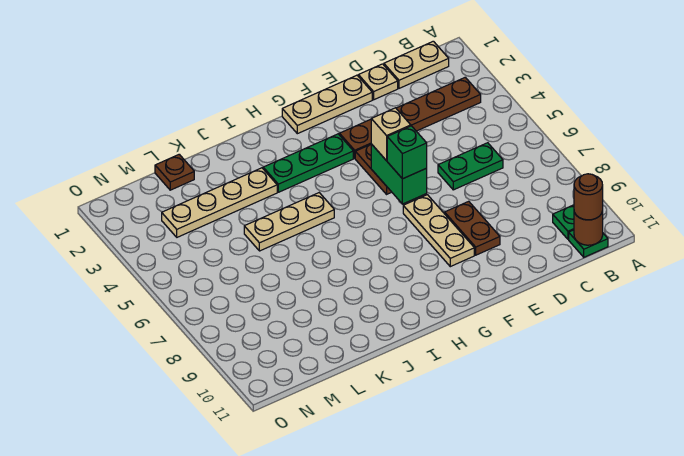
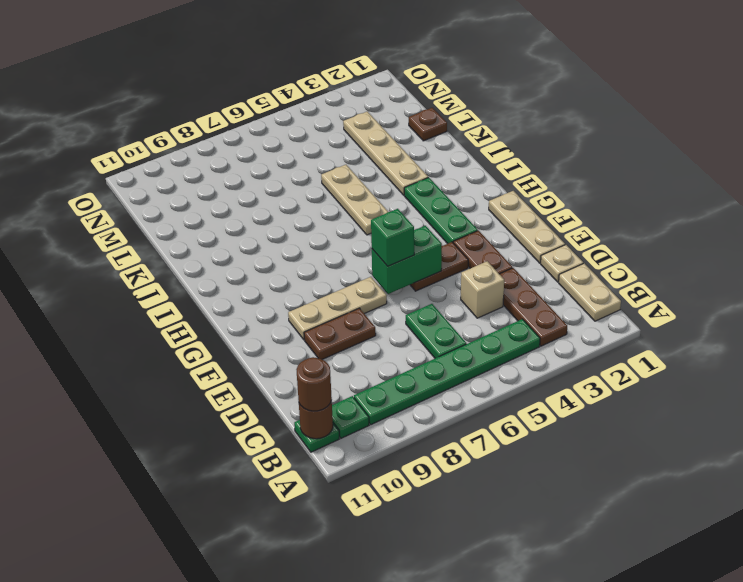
none -> green 1x6 plate [354,319,540,425]
tan 1x1 brick [371,108,411,161] -> tan 1x1 brick moved to [461,261,504,318]

